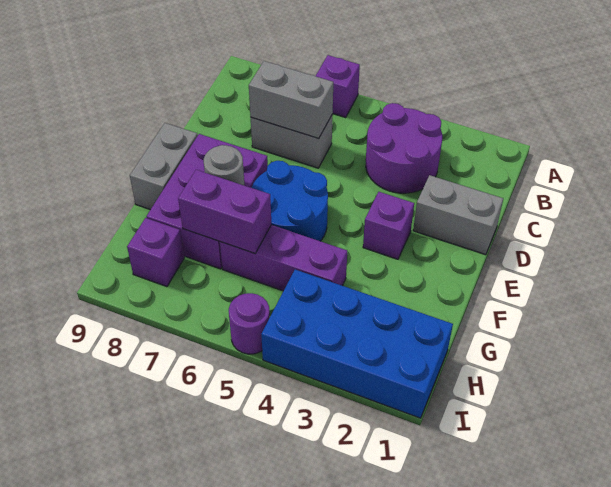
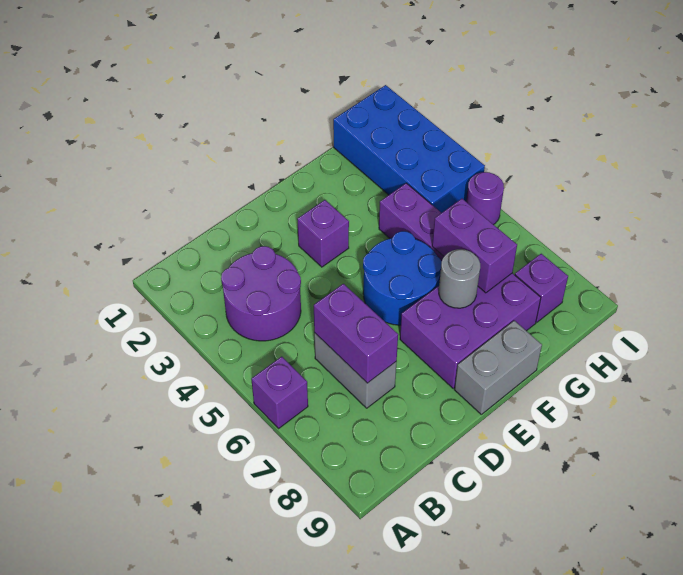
grey 1x2 brick [249,61,333,139] -> purple 1x2 brick [314,284,398,383]
grey 1x2 brick [413,175,503,255] -> none

